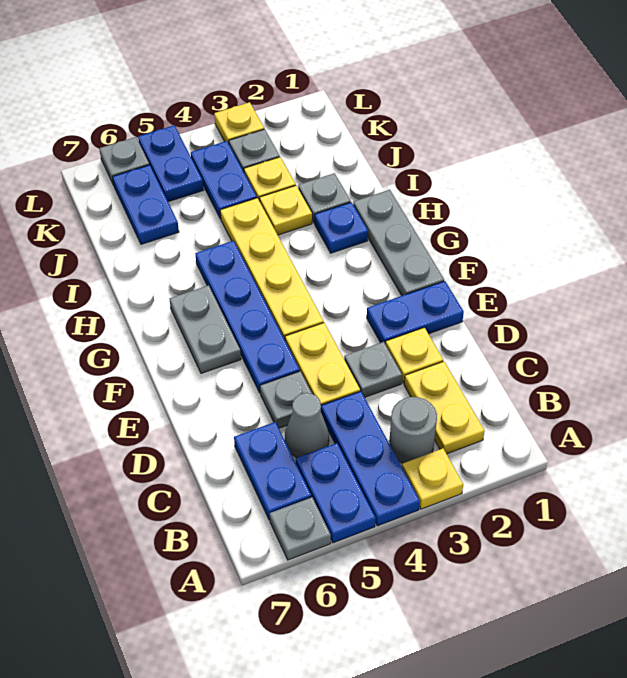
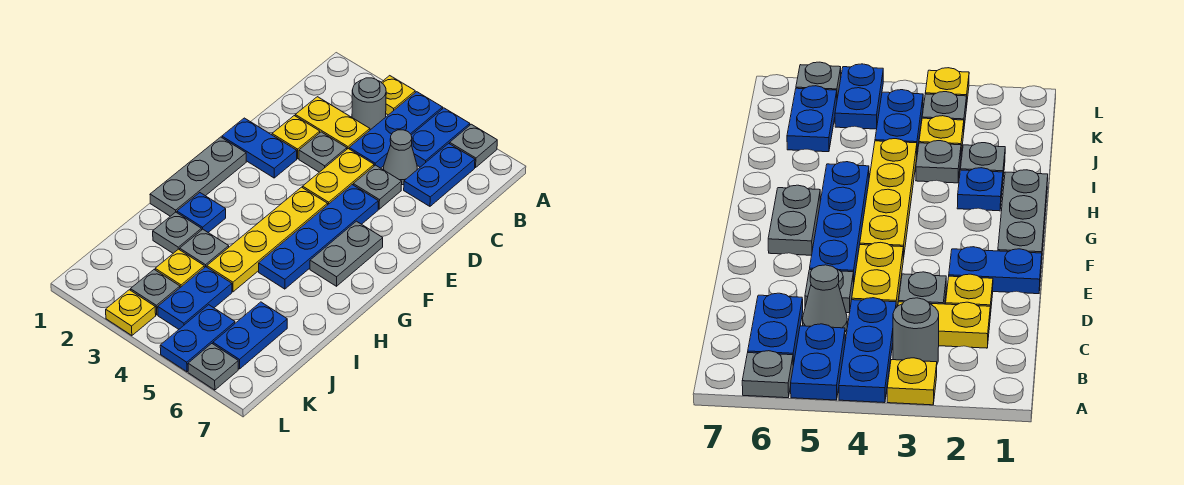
yellow 1x2 plate [404,362,485,454] -> yellow 1x2 plate turned to [295,97,370,149]
yellow 1x1 plate [259,186,312,235] -> grey 1x1 plate [180,229,229,268]

